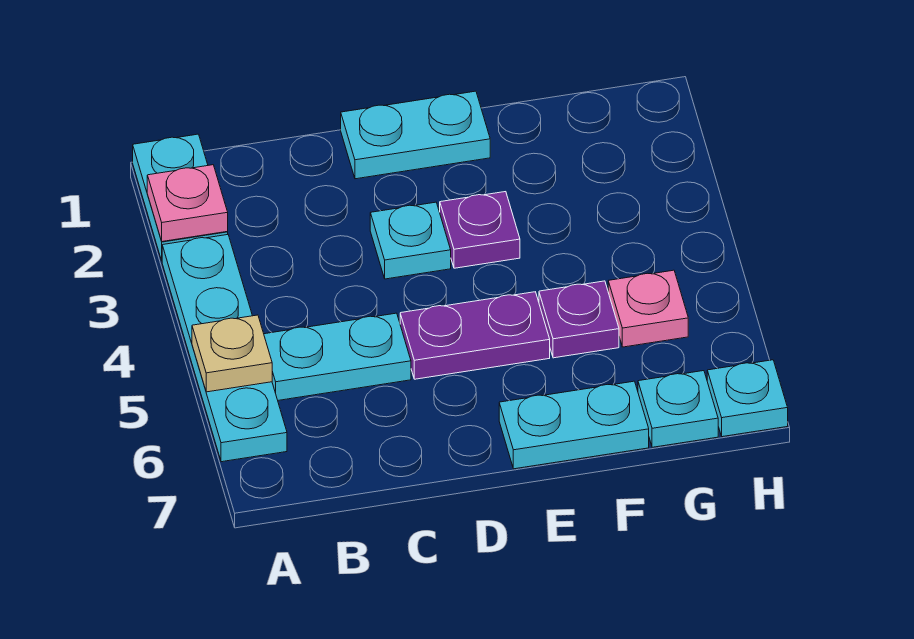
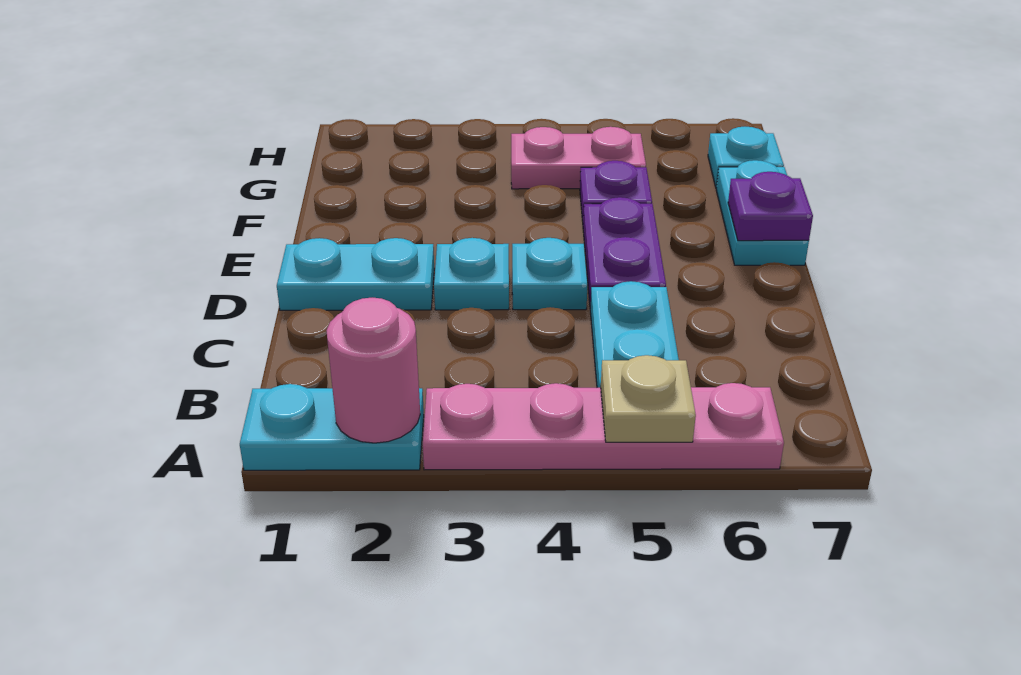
pink 1x1 plate [147,165,228,242] -> pink 1x1 round brick [326,298,420,443]
cyan 1x4 plate [162,235,287,462] -> pink 1x4 plate [423,383,784,470]
cyan 1x2 plate [341,91,490,179] -> cyan 1x2 plate turned to [277,238,434,310]
purple 1x1 plate [440,192,520,268] -> purple 1x1 plate moved to [728,172,813,241]
pink 1x1 plate [608,270,688,347] -> pink 1x2 plate [511,127,646,189]
cyan 1x1 plate [707,360,788,437] -> cyan 1x1 plate moved to [512,238,588,310]

